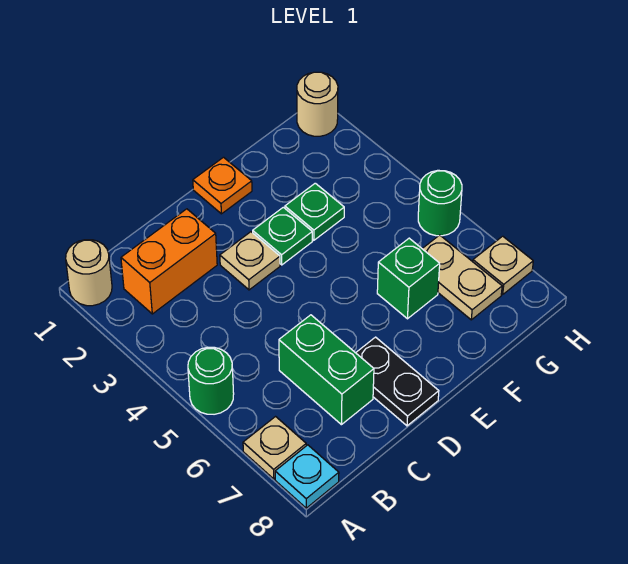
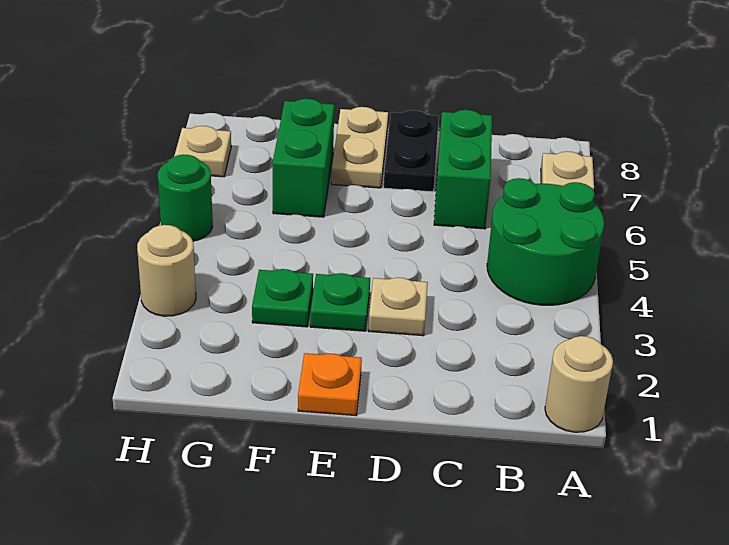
green 1x1 round brick [188,347,234,414] -> green 2x2 round brick [487,178,604,305]
cyan 1x1 plate [275,445,339,508] -> none
orange 1x2 brick [121,209,217,314] -> none
green 1x1 brick [377,238,440,319] -> green 1x2 brick [272,99,334,217]
tan 1x2 plate [422,235,502,320] -> tan 1x2 plate moved to [331,107,388,188]
tan 1x1 round brick [297,72,338,136] -> tan 1x1 round brick moved to [137,225,196,316]

